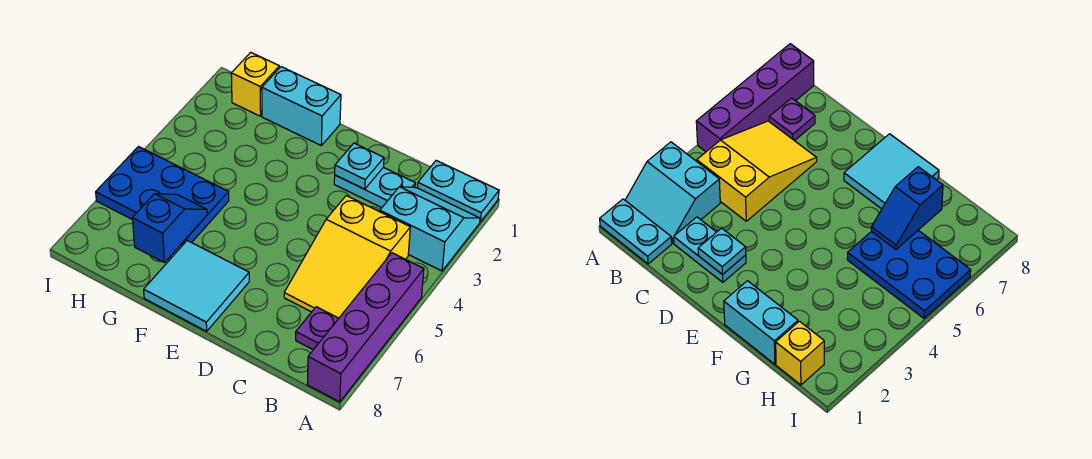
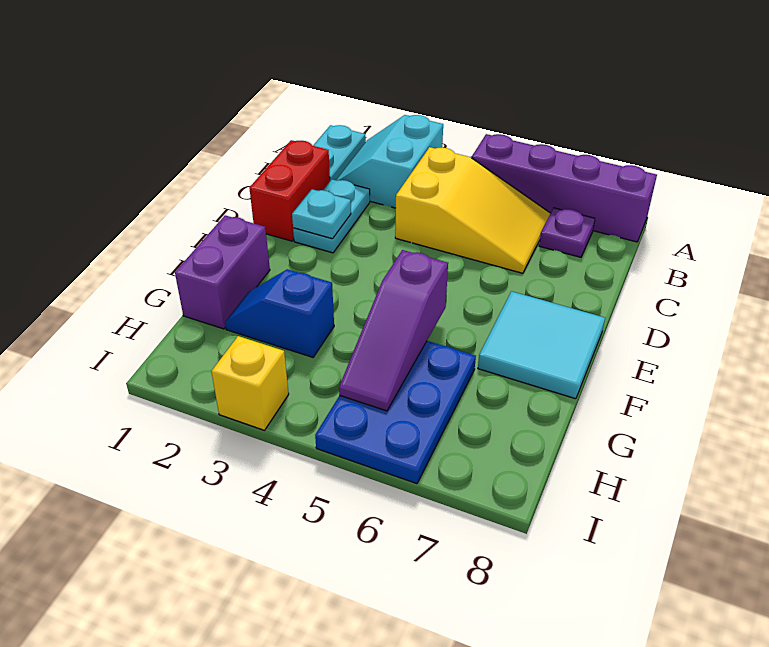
none -> red 1x2 brick [249,140,330,241]
cyan 1x2 brick [262,67,341,145] -> purple 1x2 brick [175,215,270,329]
none -> purple 1x3 slope [339,250,448,411]
blue 1x2 slope [132,194,207,263] -> blue 1x2 slope moved to [225,269,334,357]
yellow 1x1 brick [231,52,279,116] -> yellow 1x1 brick moved to [211,336,289,430]

